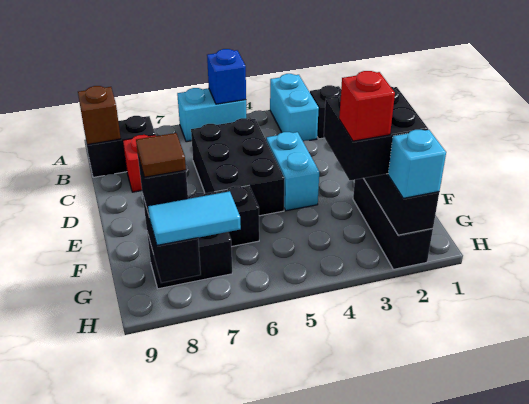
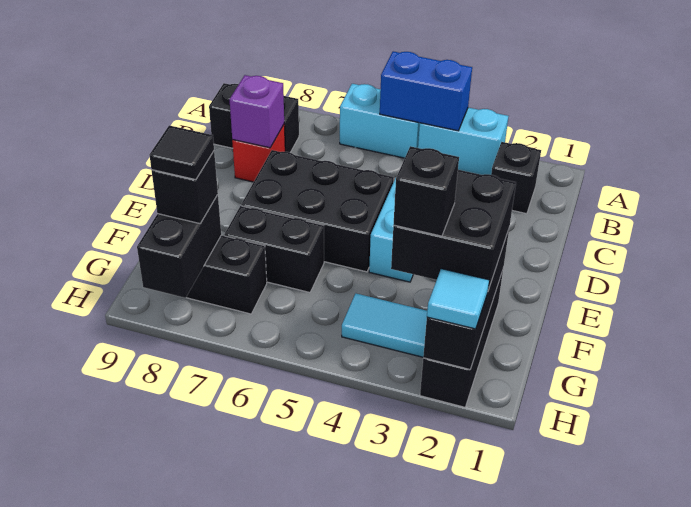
cyan 1x2 brick [270,74,319,141] -> cyan 1x2 brick turned to [418,108,508,175]
blue 1x1 brick [207,49,246,104] -> blue 1x2 brick [380,51,472,131]
brown 1x1 brick [78,86,121,145] -> none
black 2x3 brick [191,118,285,216] -> black 2x3 brick turned to [241,150,394,272]
none -> purple 1x1 brick [229,75,284,148]
red 1x1 brick [339,71,395,141] -> black 1x1 brick [393,146,459,236]
brown 1x1 tile [136,133,186,177] -> black 1x1 tile [150,125,214,180]
cyan 1x1 brick [388,130,446,198] -> cyan 1x1 tile [427,269,489,329]
cyan 1x2 tile [148,191,241,245] -> cyan 1x2 tile moved to [342,294,427,357]

